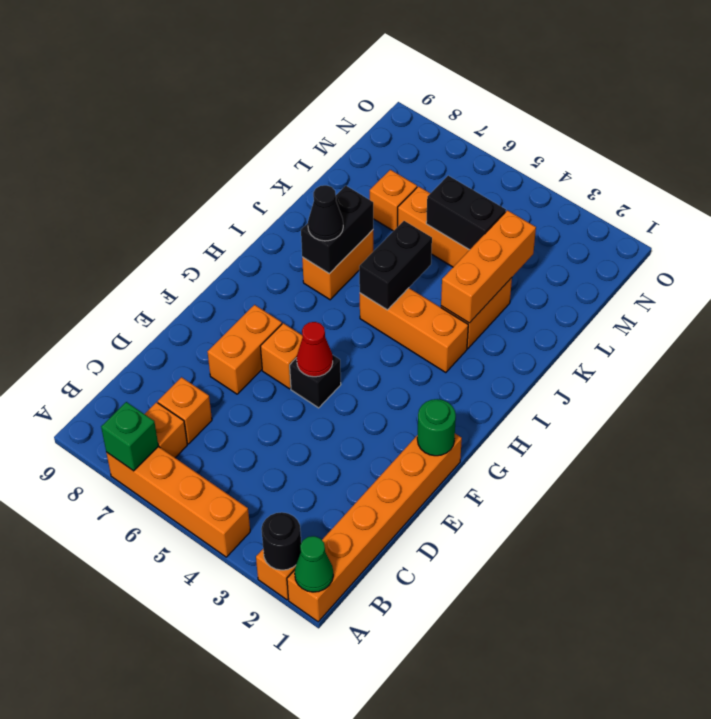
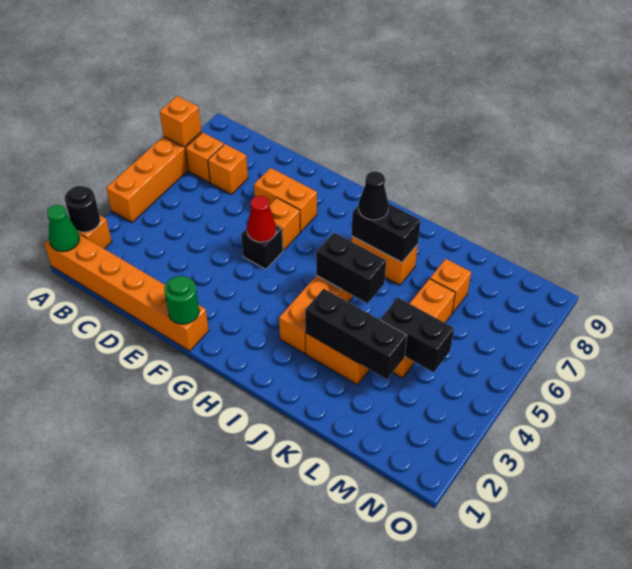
green 1x1 brick [101,402,158,471] -> orange 1x1 brick [160,96,201,147]
orange 1x3 brick [441,210,536,323] -> black 1x3 brick [305,289,407,379]
black 1x2 brick [426,176,506,250] -> black 1x2 brick turned to [380,298,454,373]

